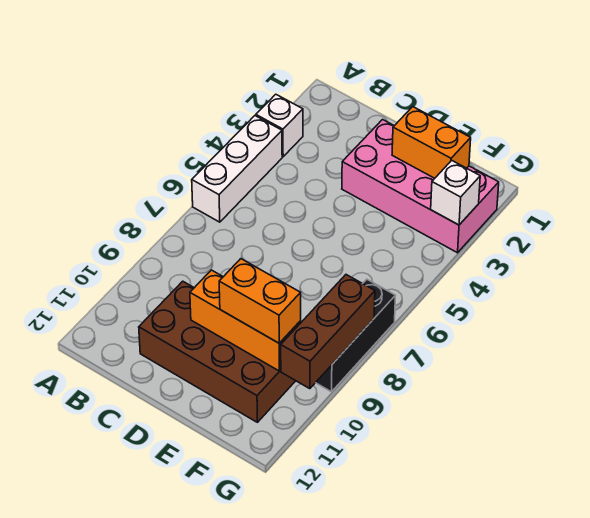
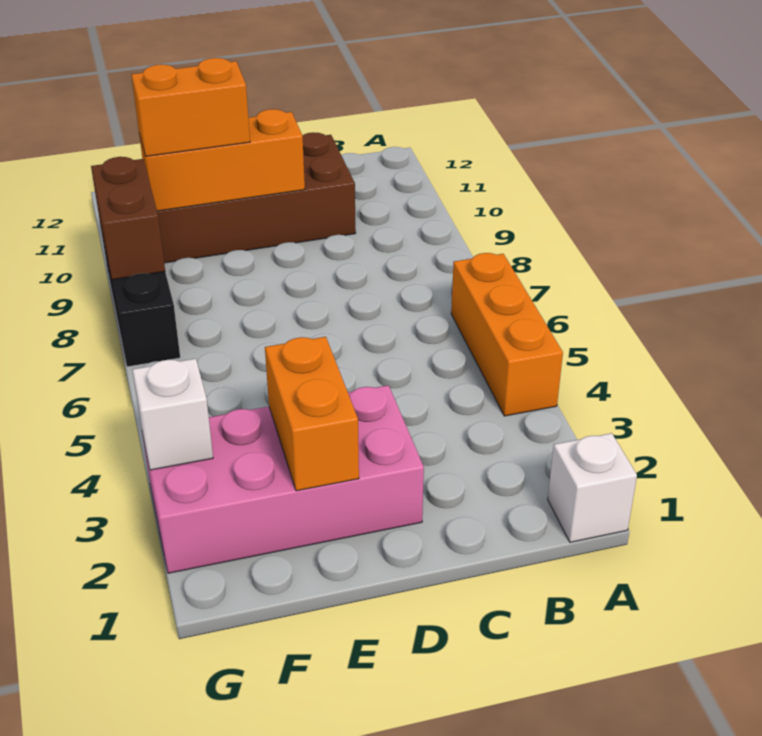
white 1x1 brick [256,94,303,157] -> white 1x1 brick moved to [548,433,637,542]
white 1x3 brick [192,116,282,222] -> orange 1x3 brick [451,253,563,416]
orange 1x2 brick [392,107,471,178] -> orange 1x2 brick turned to [265,337,359,491]
brown 1x3 brick [281,275,375,389] -> brown 1x2 brick [91,157,165,280]

